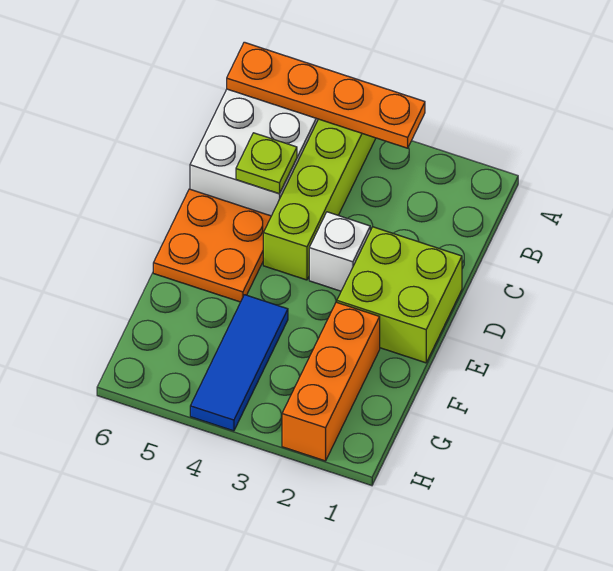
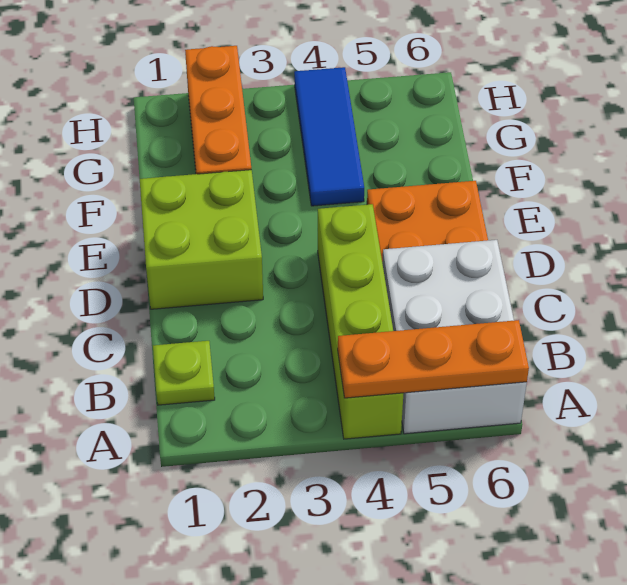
orange 1x4 plate [227,42,425,148] -> orange 1x3 plate [338,320,529,398]
lime 1x1 plate [236,133,297,194] -> lime 1x1 plate moved to [153,341,215,405]
white 1x1 brick [309,212,370,291] -> none

